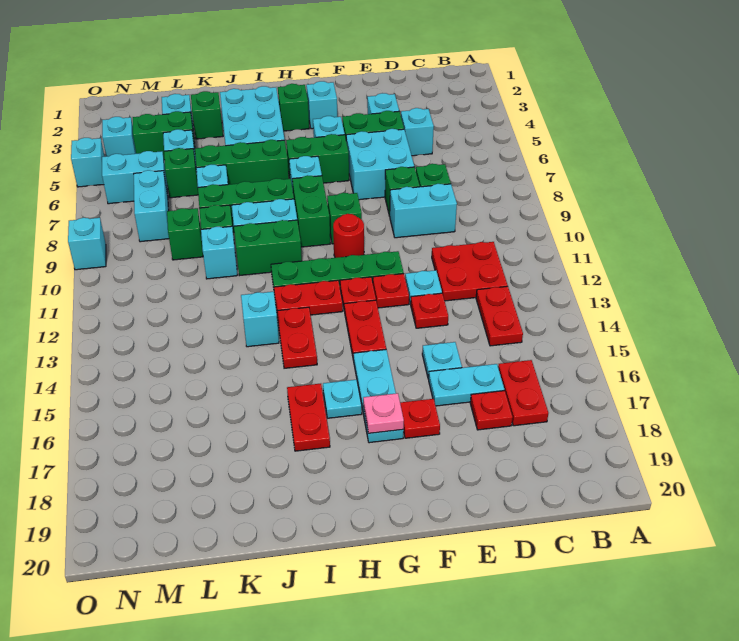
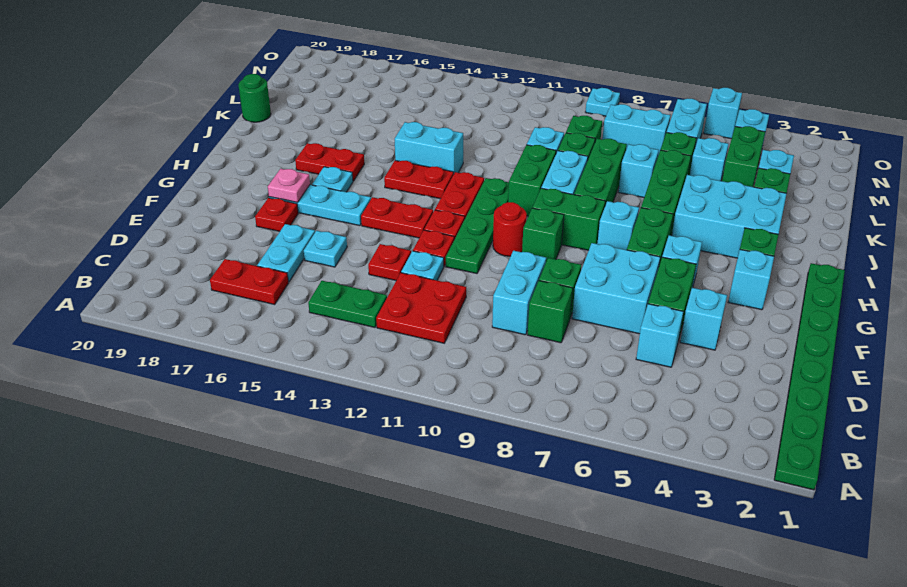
none -> green 1x8 plate [774,263,845,490]
red 1x2 plate [476,286,523,346] -> green 1x2 plate [308,281,387,327]
red 1x1 plate [470,391,513,430] -> none
cyan 1x1 brick [241,292,279,347] -> cyan 1x2 brick [395,122,463,173]
none -> green 1x1 round brick [238,74,271,122]
cyan 1x1 brick [68,218,106,270] -> cyan 1x1 plate [586,88,620,116]

